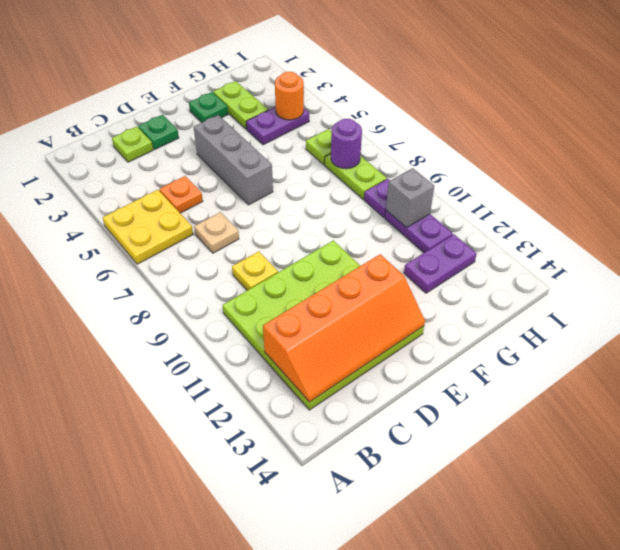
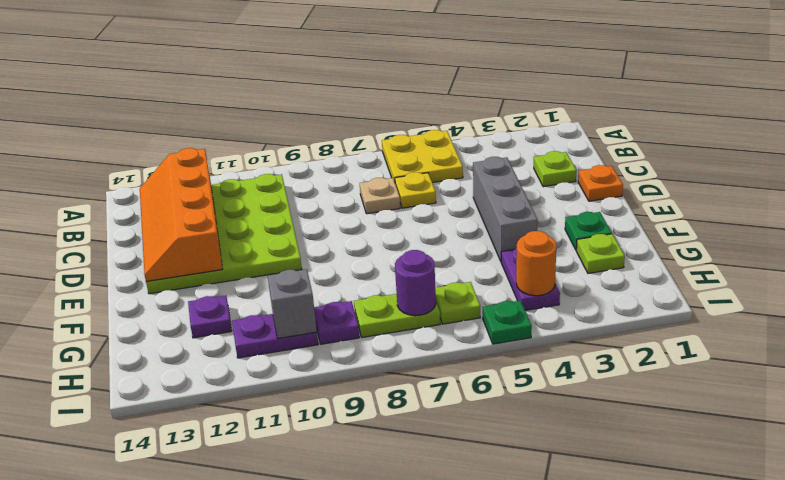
orange 1x1 plate [159,176,203,213] -> orange 1x1 plate moved to [578,165,623,201]
yellow 1x1 plate [232,251,278,290] -> yellow 1x1 plate moved to [395,172,436,208]
green 1x1 plate [138,115,179,150] -> green 1x1 plate moved to [483,301,532,344]
grey 1x3 brick [194,115,273,205] -> grey 1x3 brick turned to [473,157,538,261]
lime 1x2 plate [213,81,268,129] -> lime 1x1 plate [576,234,625,273]
purple 1x2 plate [404,235,477,293] -> purple 1x1 plate [188,295,232,338]

